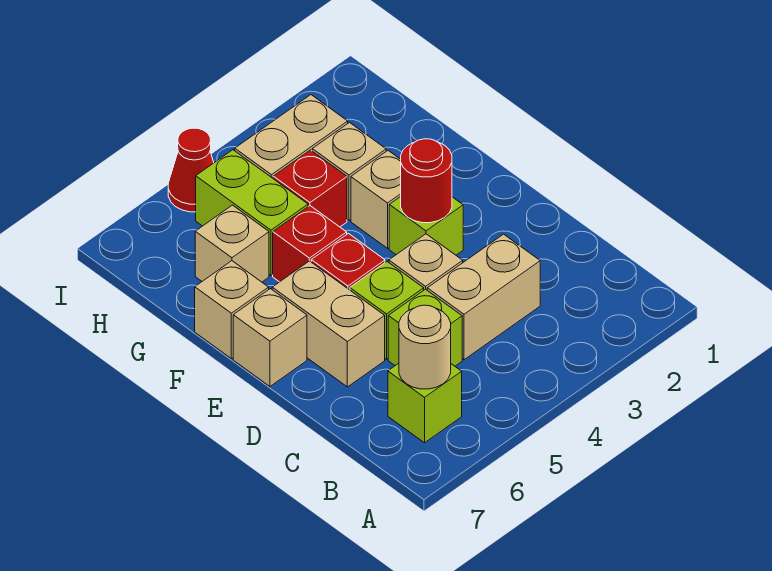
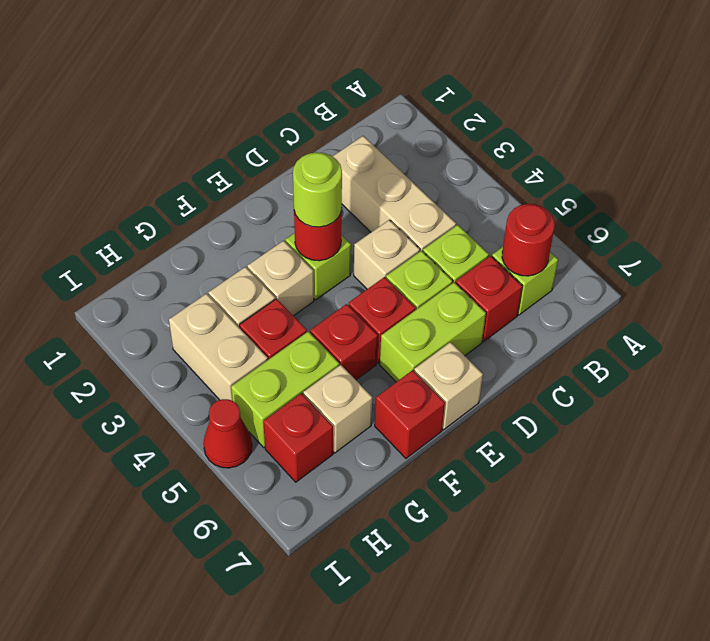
tan 1x1 round brick [399,305,451,389] -> red 1x1 round brick [502,204,555,276]
tan 1x2 brick [427,234,540,360] -> tan 1x3 brick [332,136,456,252]
none -> red 1x1 brick [456,256,522,342]
tan 1x2 brick [272,261,385,387] -> lime 1x2 brick [380,282,486,382]
none -> lime 1x1 round brick [293,152,342,227]
tan 1x1 brick [195,261,269,359] -> red 1x1 brick [375,370,445,458]
none -> red 1x1 brick [263,393,333,482]

